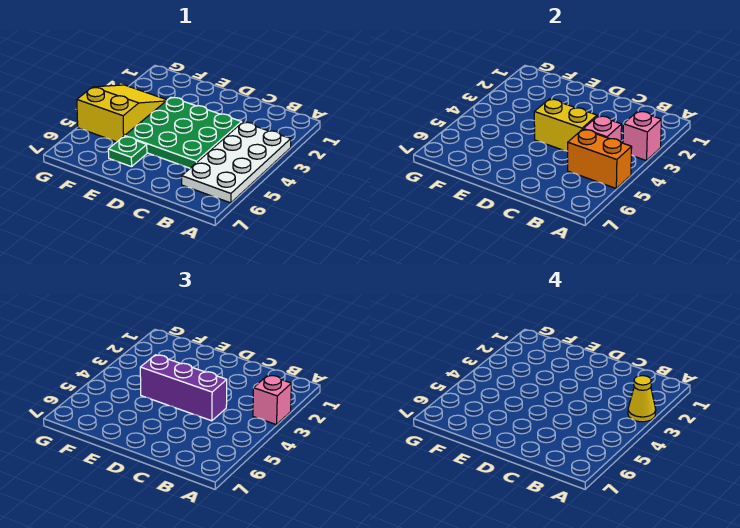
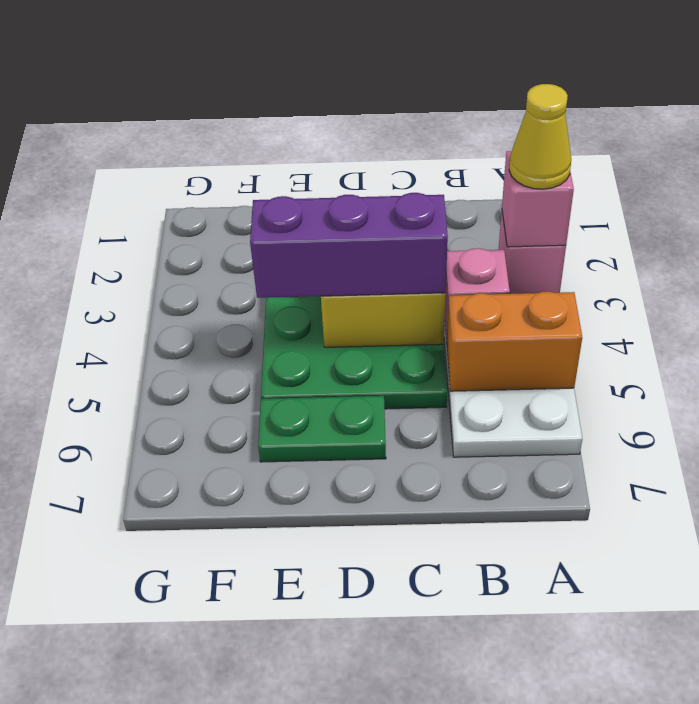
green 1x1 plate [108,136,147,167] -> green 1x2 plate [258,396,386,462]
yellow 2x3 slope [77,85,167,142] -> none

